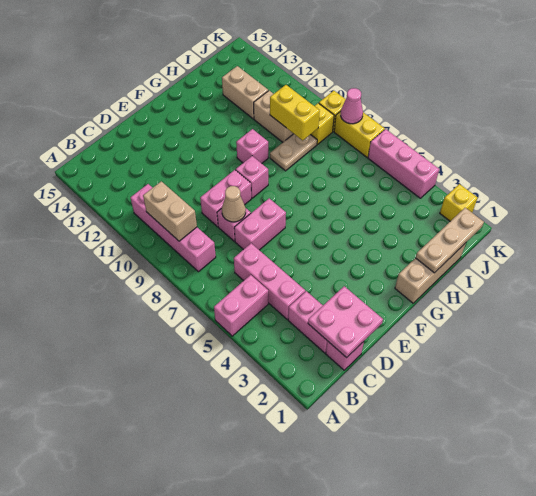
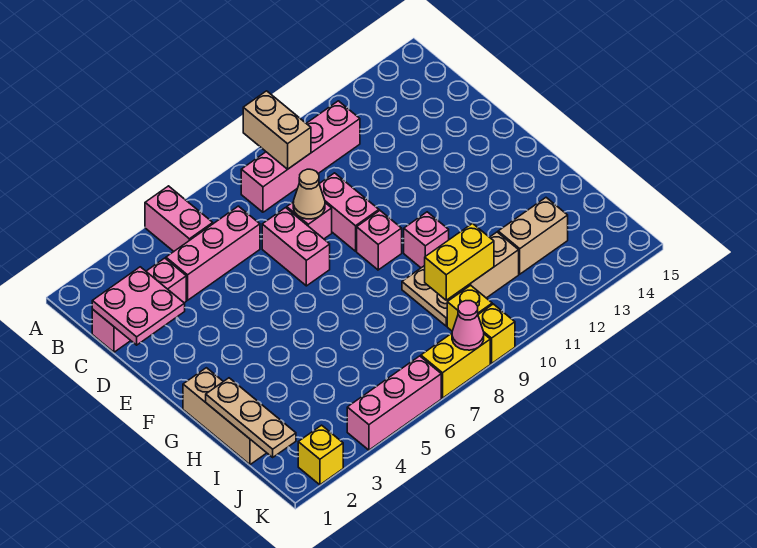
tan 1x2 brick [143,181,197,241] -> tan 1x2 brick turned to [243,91,311,169]

